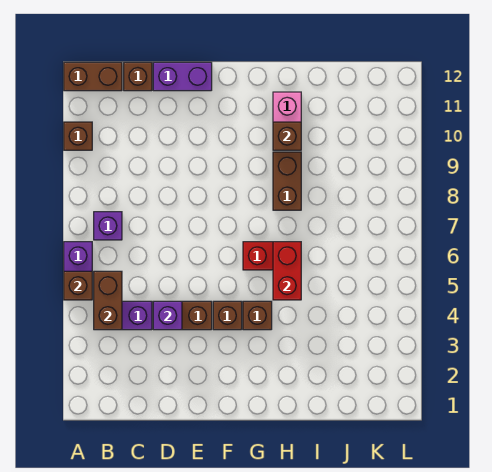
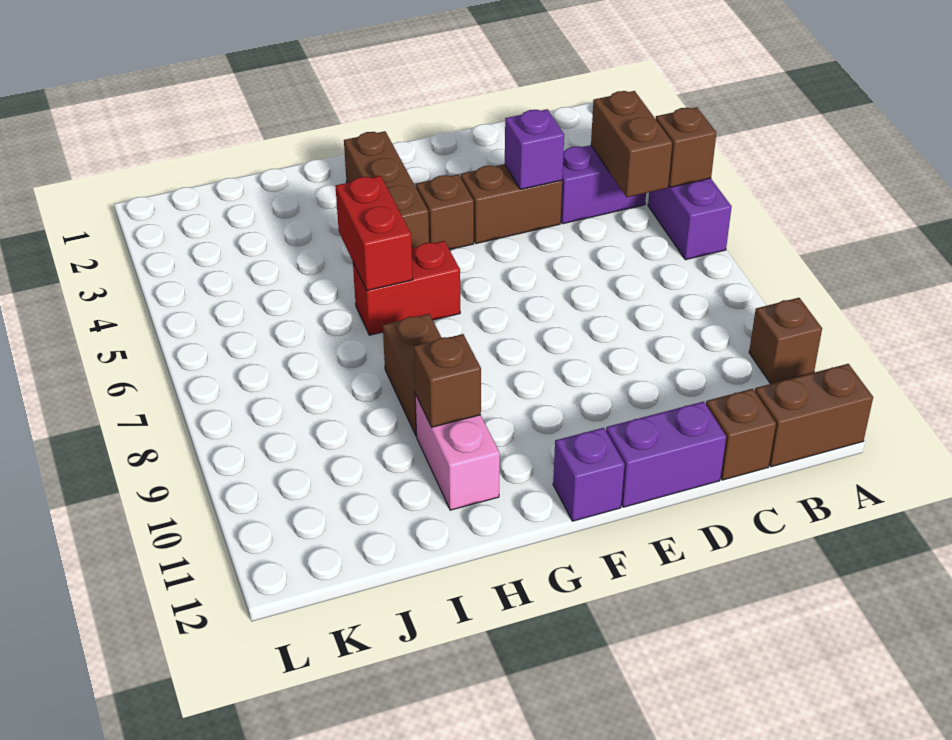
purple 1x1 brick [94,212,122,240] -> purple 1x1 brick moved to [553,428,625,521]
brown 1x1 brick [243,301,272,330] -> brown 1x3 brick [344,131,429,248]

